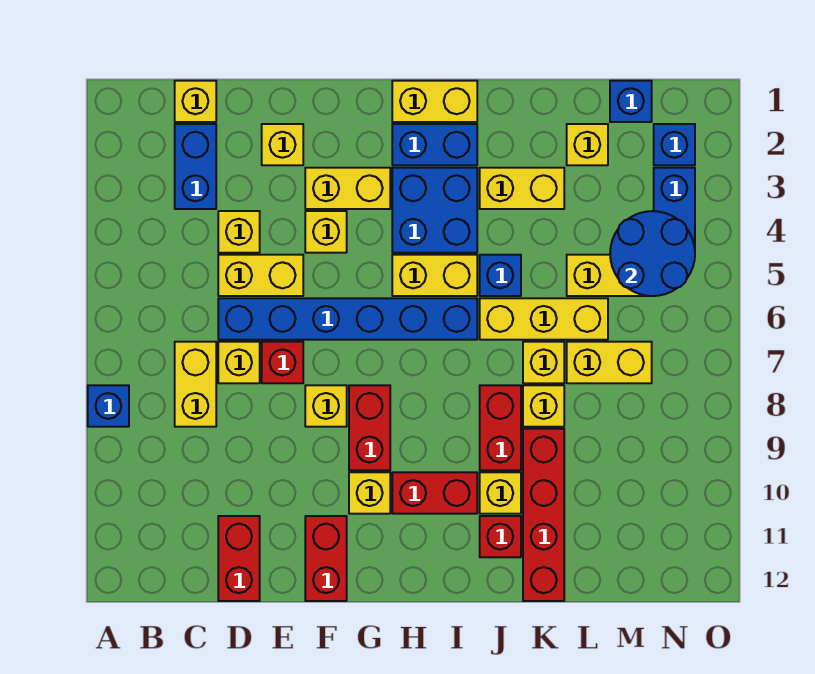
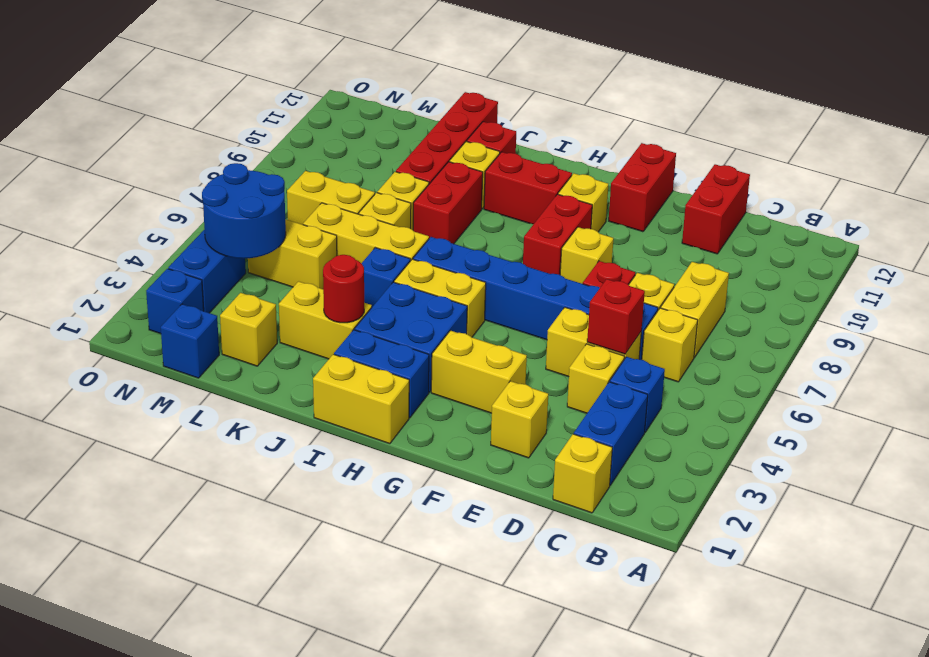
blue 1x1 brick [88,385,129,427] -> blue 1x1 brick moved to [610,357,665,432]
none -> red 1x1 brick [587,279,645,354]
yellow 1x1 brick [305,211,347,253] -> yellow 1x1 brick moved to [642,308,698,382]
none -> red 1x1 round brick [323,255,364,323]

